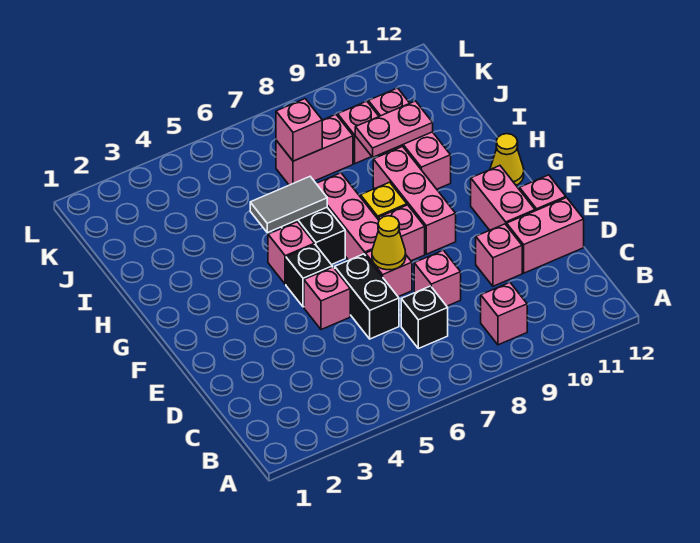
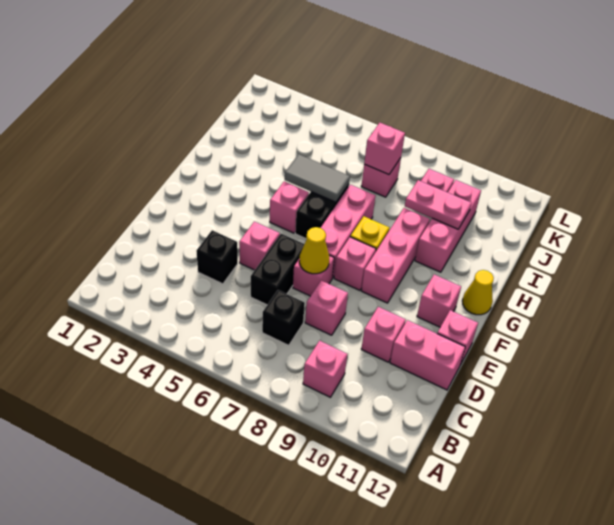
pink 1x2 brick [471,166,535,230] -> pink 1x1 brick [417,274,461,327]
black 1x1 brick [286,245,332,307] -> black 1x1 brick moved to [197,230,238,284]
pink 1x2 brick [276,115,353,185] -> pink 1x1 brick [361,158,401,197]

